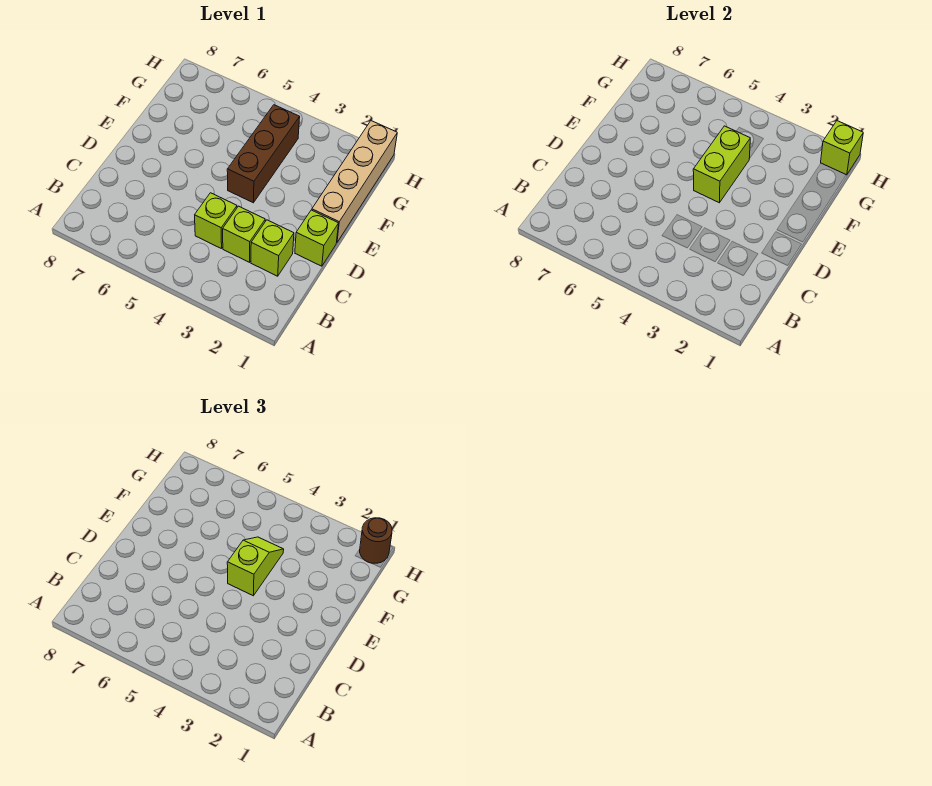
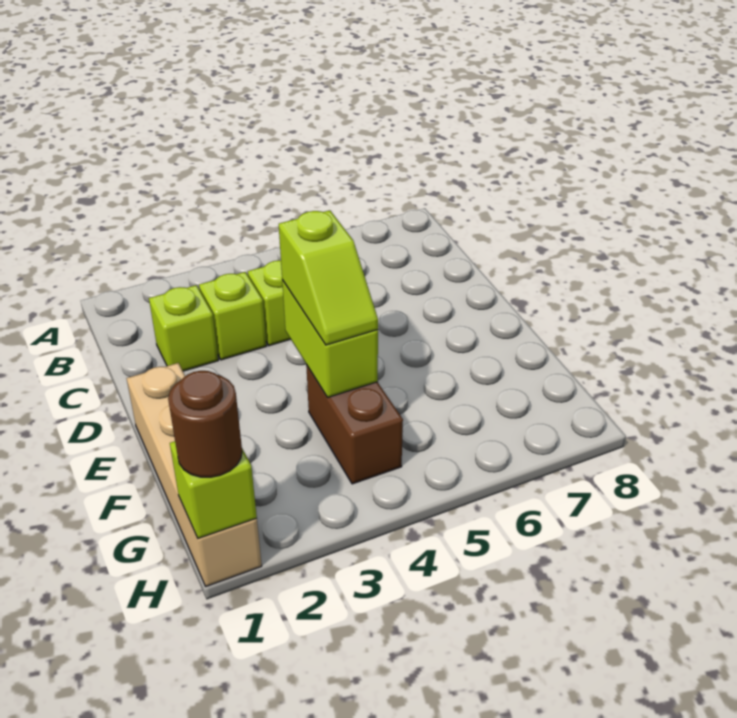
lime 1x1 brick [295,210,339,266] -> none
brown 1x3 brick [227,105,300,203] -> brown 1x2 brick [306,365,403,484]

